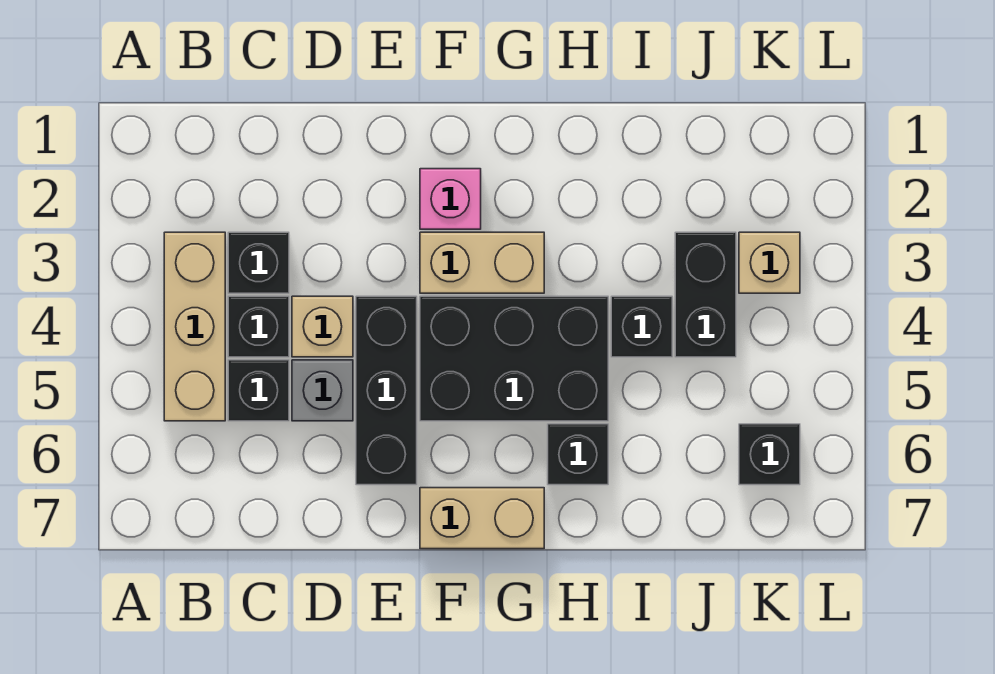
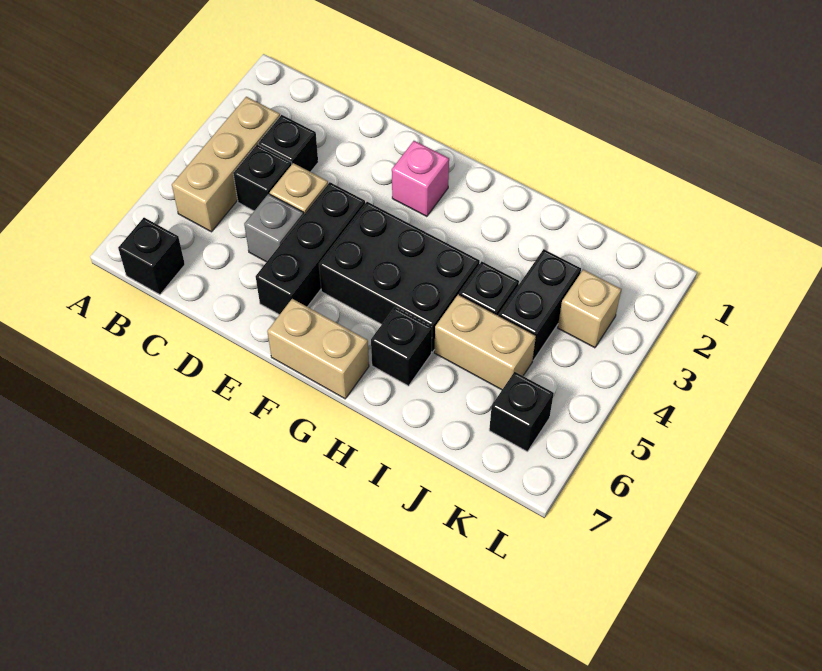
black 1x1 brick [228,360,289,421] -> black 1x1 brick moved to [118,218,185,295]
tan 1x2 brick [420,232,544,293] -> tan 1x2 brick moved to [434,294,536,390]

